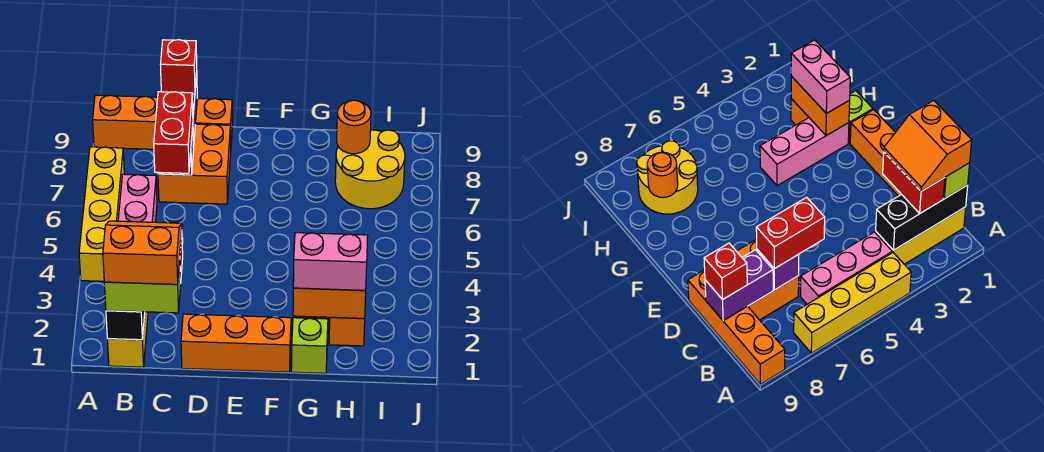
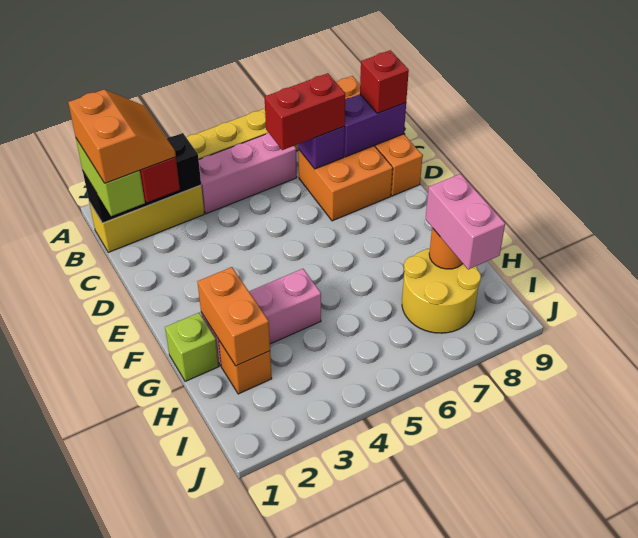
orange 1x3 brick [181,314,291,372] -> none
pink 1x2 brick [293,233,368,290] -> pink 1x2 brick moved to [426,174,505,270]

